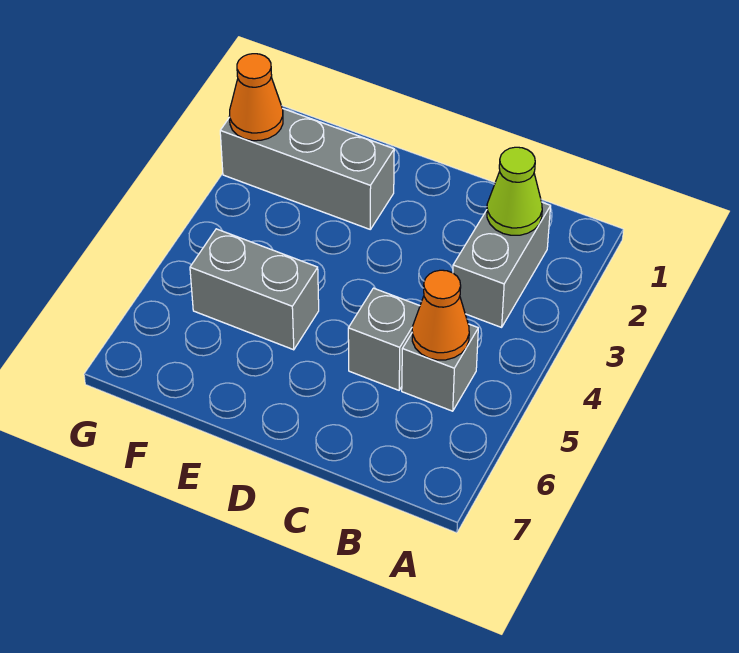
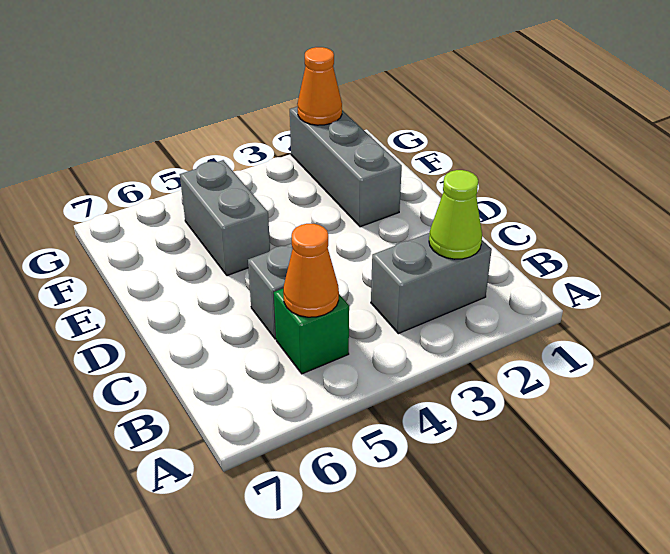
grey 1x1 brick [402,324,478,411] -> green 1x1 brick [274,289,349,374]

